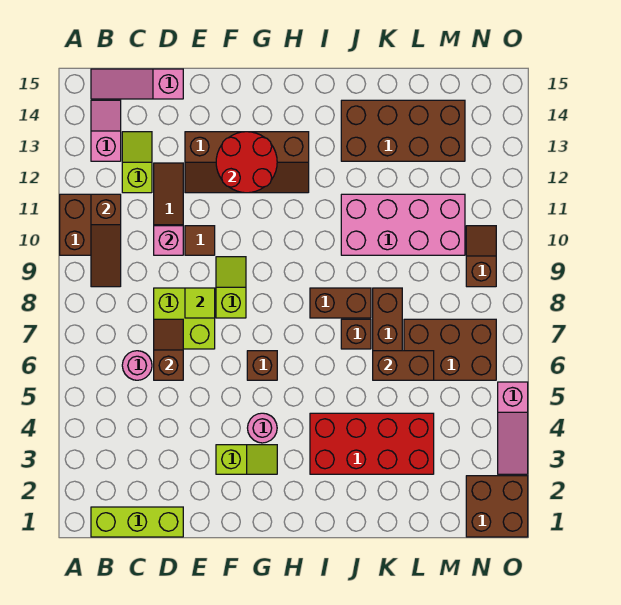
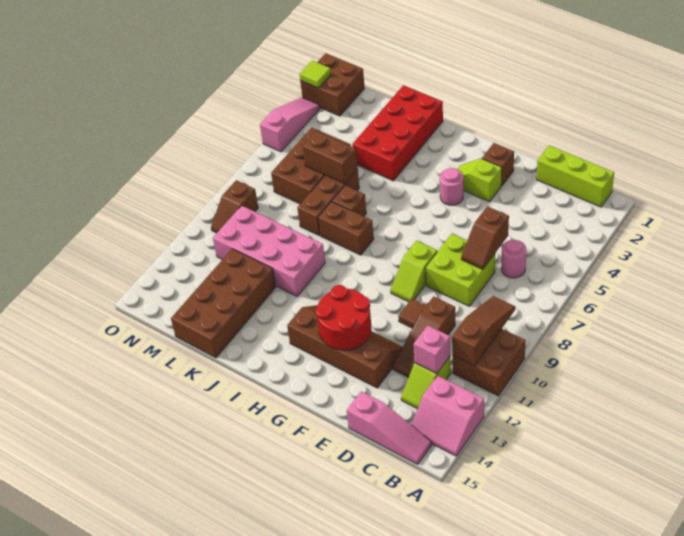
pink 1x2 slope [91,100,121,161] -> pink 2x2 slope [411,376,484,456]
pink 1x1 brick [154,226,183,255] -> pink 1x1 brick moved to [414,325,451,373]
lime 1x1 tile [185,288,215,318] -> lime 1x1 tile moved to [300,61,331,88]
brown 1x1 brick [247,351,277,380] -> brown 1x1 brick moved to [482,143,514,186]
red 2x4 brick [310,413,434,474] -> red 2x4 brick turned to [352,85,443,181]
brown 2x4 brick [341,100,465,161] -> brown 2x4 brick turned to [171,249,276,358]
brown 2x3 brick [404,319,496,380] -> brown 2x3 brick turned to [271,128,351,204]

